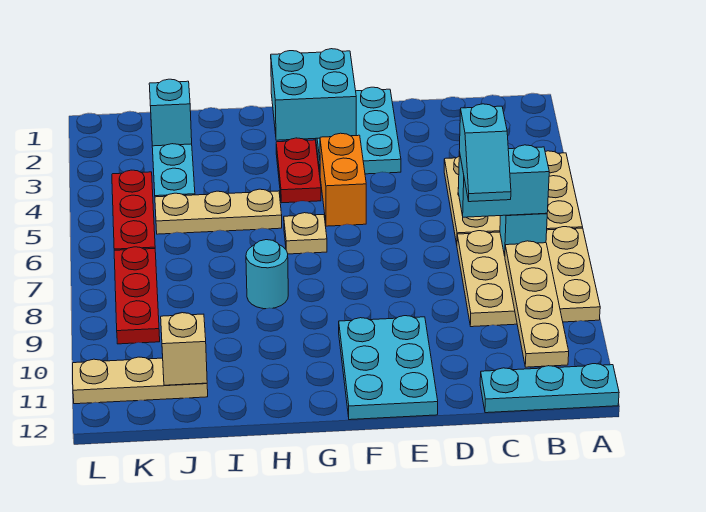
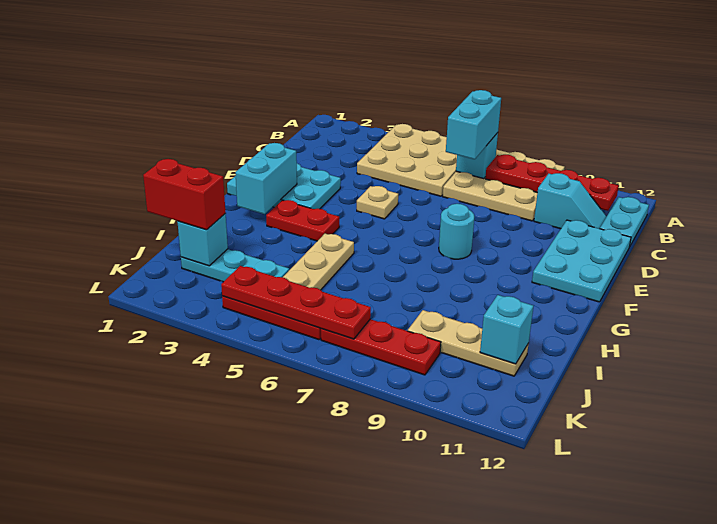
cyan 1x3 plate [480,364,619,413] -> cyan 1x2 plate [600,197,649,246]
tan 1x4 plate [505,241,569,367] -> red 1x4 plate [485,155,619,211]
cyan 1x2 slope [459,104,511,202] -> cyan 1x2 slope moved to [534,173,607,229]
cyan 2x3 plate [339,316,438,420] -> cyan 2x3 plate turned to [532,220,631,302]
cyan 2x2 brick [271,49,356,140] -> cyan 1x2 brick [235,143,297,214]
orange 1x2 brick [320,133,366,226] -> none
tan 1x1 plate [284,213,327,254] -> tan 1x1 plate moved to [357,186,398,219]
cyan 1x1 round brick [246,240,288,309] -> cyan 1x1 round brick moved to [439,204,474,259]
none -> red 1x2 brick [143,159,226,230]
tan 1x3 plate [73,357,208,404] -> tan 1x3 plate turned to [408,310,529,376]
tan 1x1 brick [161,313,207,385] -> cyan 1x1 brick [480,295,533,364]
none -> red 1x4 plate [221,266,371,339]

